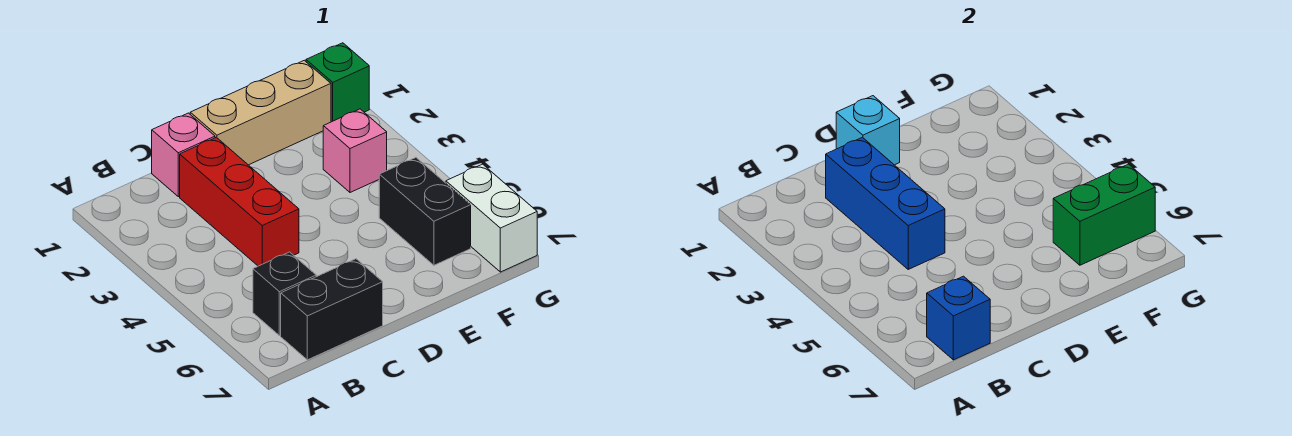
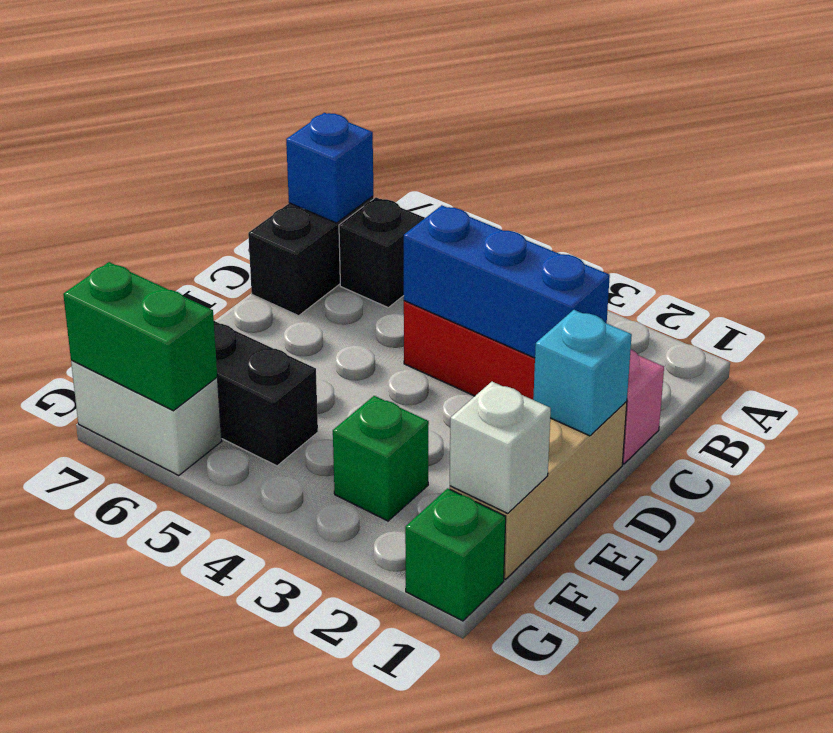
none -> white 1x1 brick [450,382,551,513]
pink 1x1 brick [323,109,387,192] -> green 1x1 brick [333,396,429,521]
green 1x2 brick [1053,164,1155,265] -> green 1x2 brick turned to [63,262,217,411]

